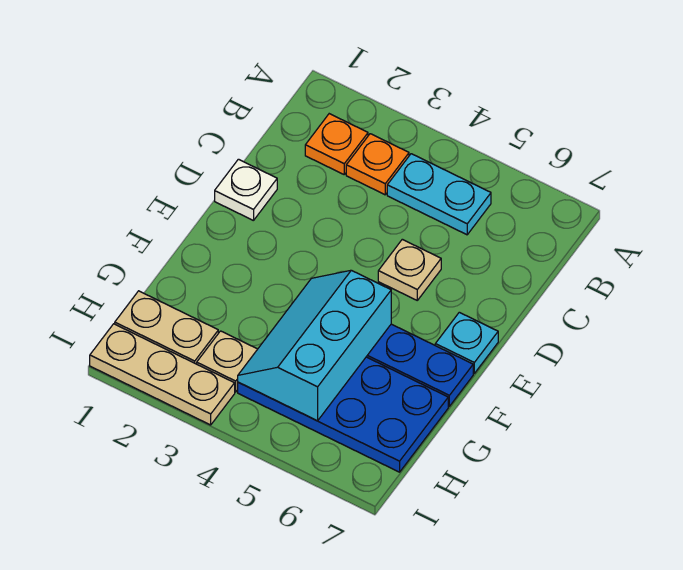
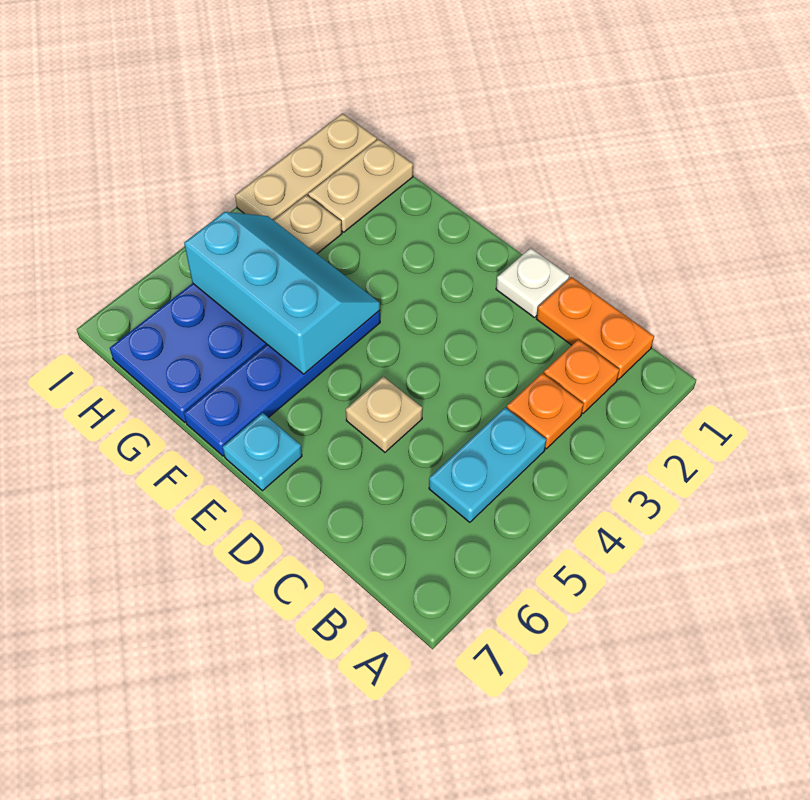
none -> orange 1x2 plate [536,277,654,379]

